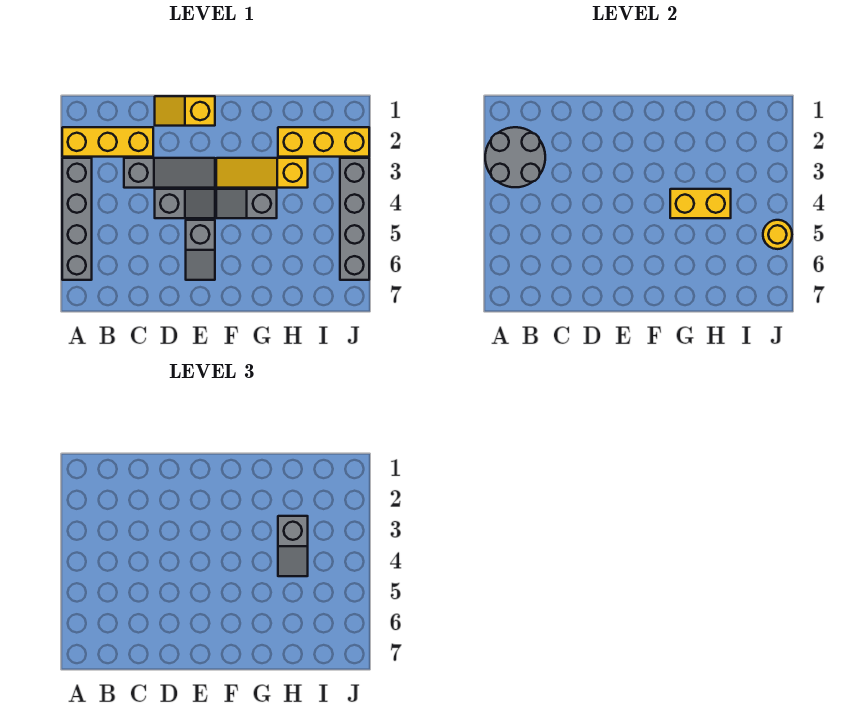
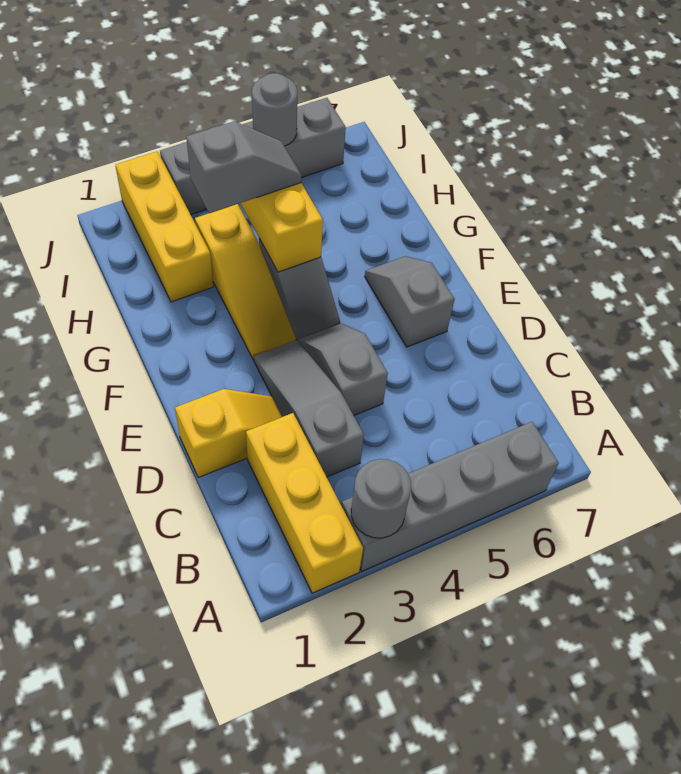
grey 2x2 round brick [485,127,545,187] -> grey 1x1 round brick [351,459,411,538]
yellow 1x2 slope [155,96,215,126] -> yellow 1x2 slope turned to [175,389,282,477]
grey 1x2 slope [186,220,215,280] -> grey 1x2 slope turned to [365,256,455,347]
yellow 1x1 round brick [763,220,792,249] -> grey 1x1 round brick [252,73,297,146]

